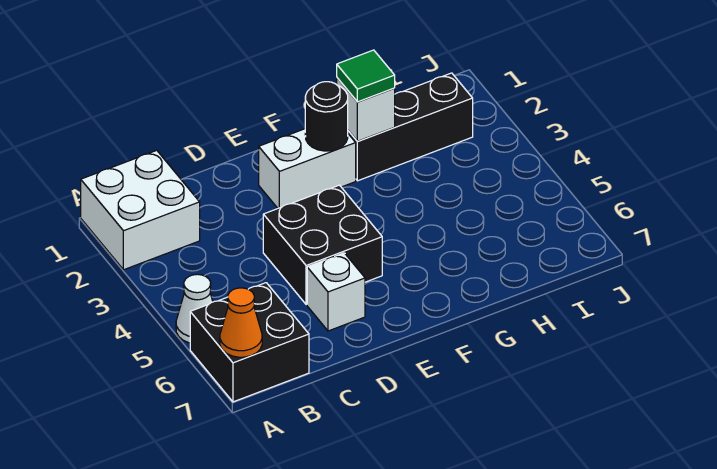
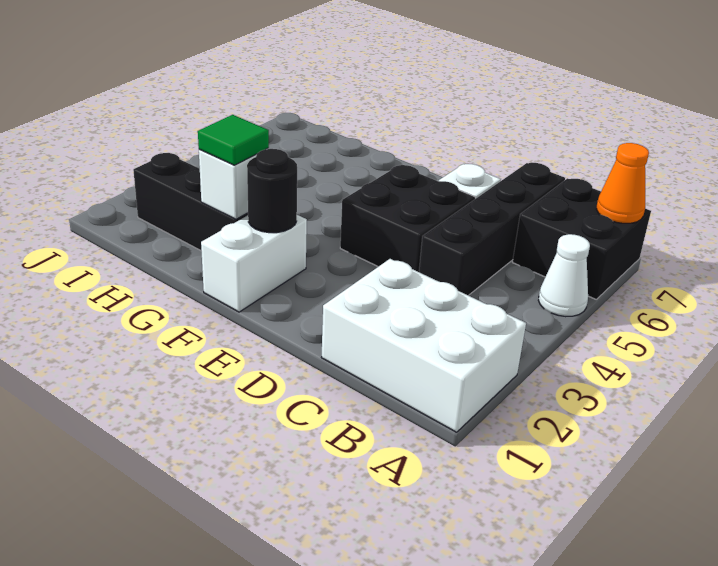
white 2x2 brick [81,150,200,270] -> white 2x3 brick [322,259,526,432]
none -> black 1x4 brick [419,163,565,295]
white 1x2 brick [259,129,356,208] -> white 1x2 brick turned to [201,215,307,312]

